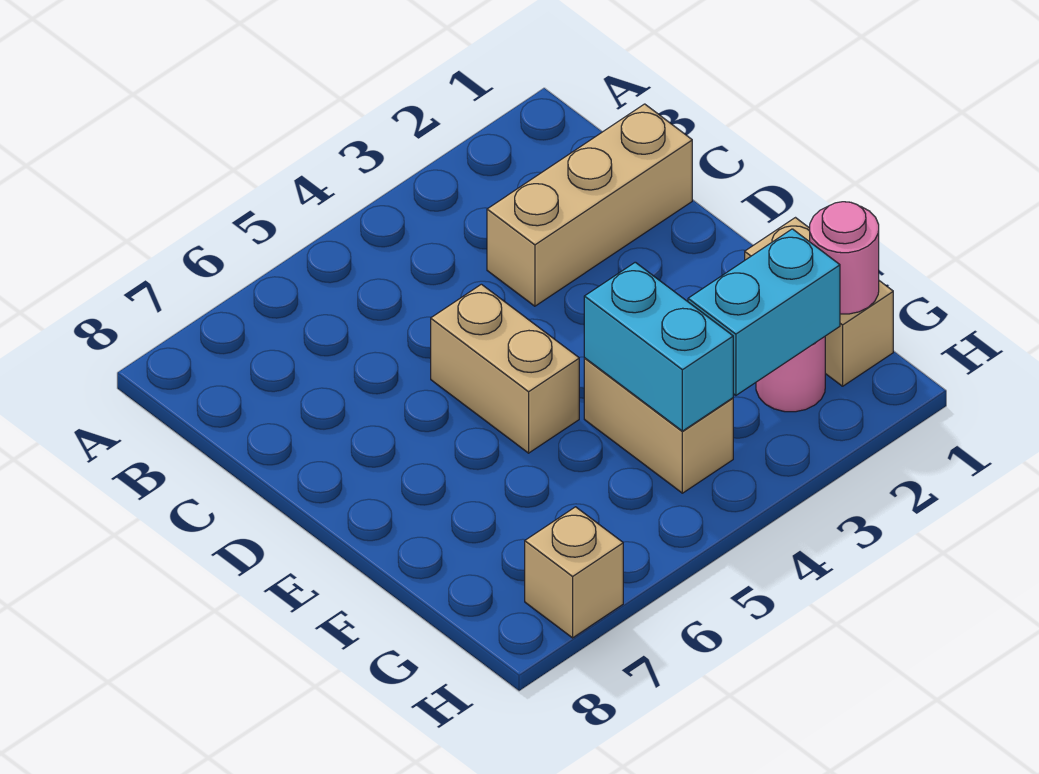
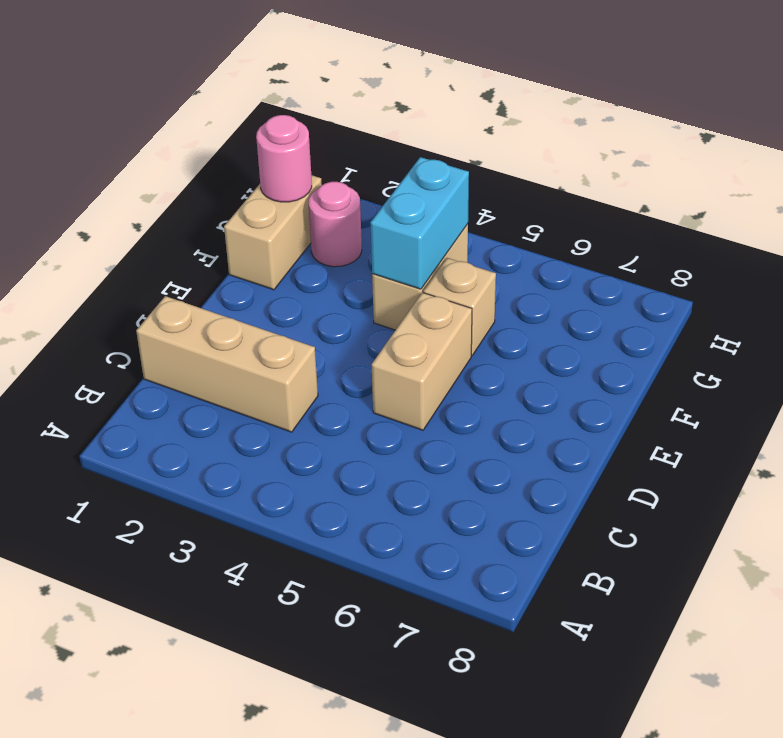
cyan 1x2 brick [688,229,840,395] -> none
tan 1x1 brick [525,507,623,638] -> tan 1x1 brick moved to [423,258,496,355]

